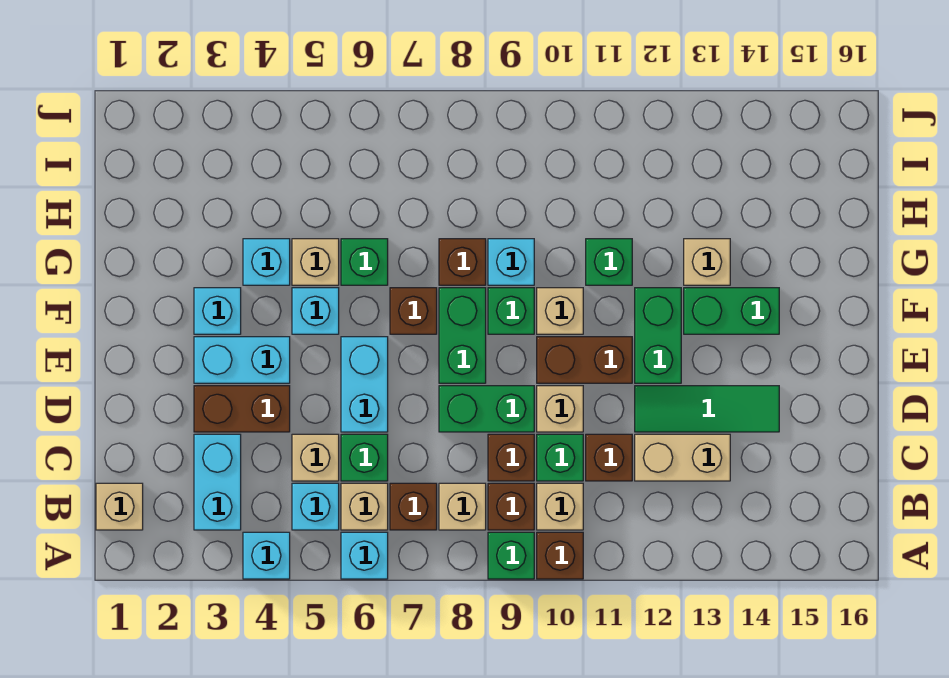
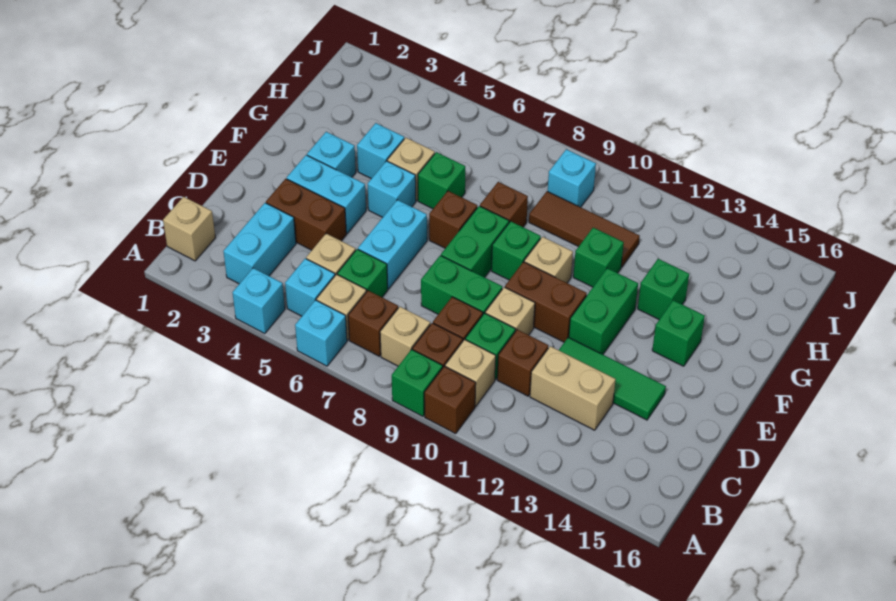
green 1x2 brick [684,288,779,334] -> green 1x1 brick [652,300,705,366]
cyan 1x1 brick [488,239,534,285] -> cyan 1x1 brick moved to [548,149,596,207]
tan 1x1 brick [684,239,730,285] -> green 1x1 brick [638,259,689,319]
none -> brown 1x3 tile [529,191,640,267]

